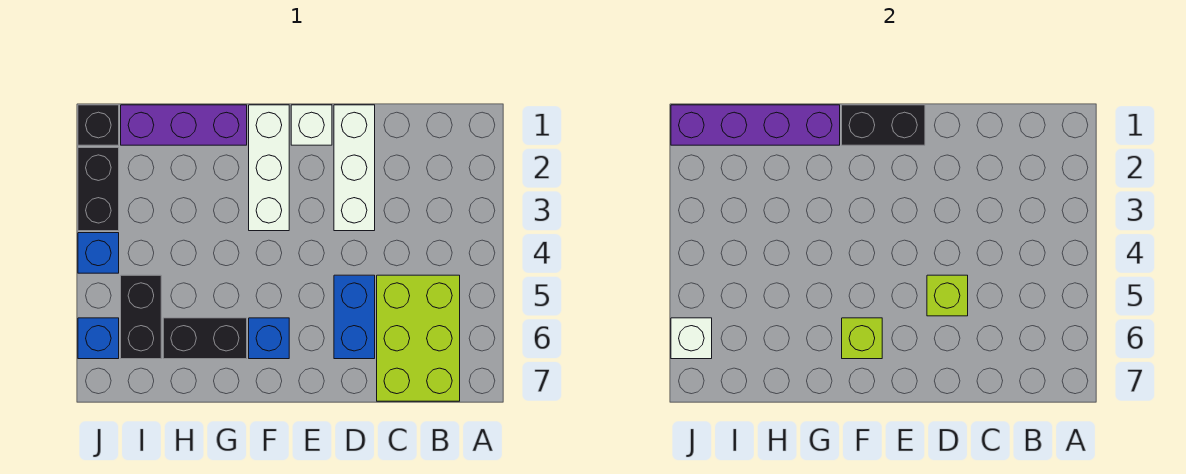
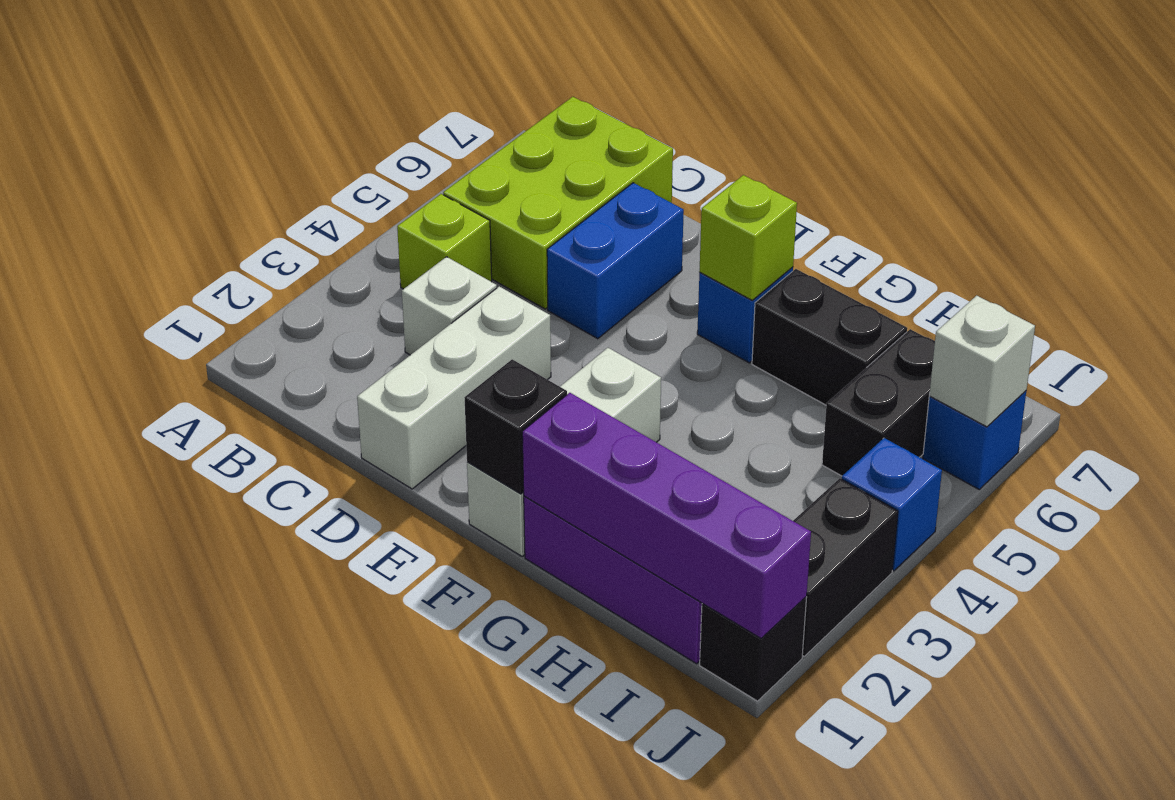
lime 1x1 brick [927,275,968,316] -> lime 1x1 brick moved to [397,194,492,289]
white 1x1 brick [291,105,332,145] -> white 1x1 brick moved to [402,257,497,355]
black 1x2 brick [842,105,925,145] -> black 1x1 brick [464,359,567,494]

